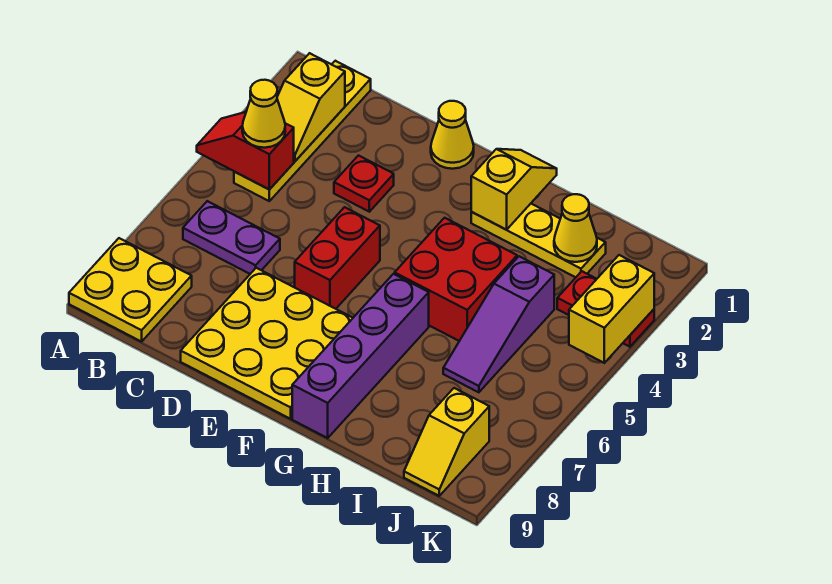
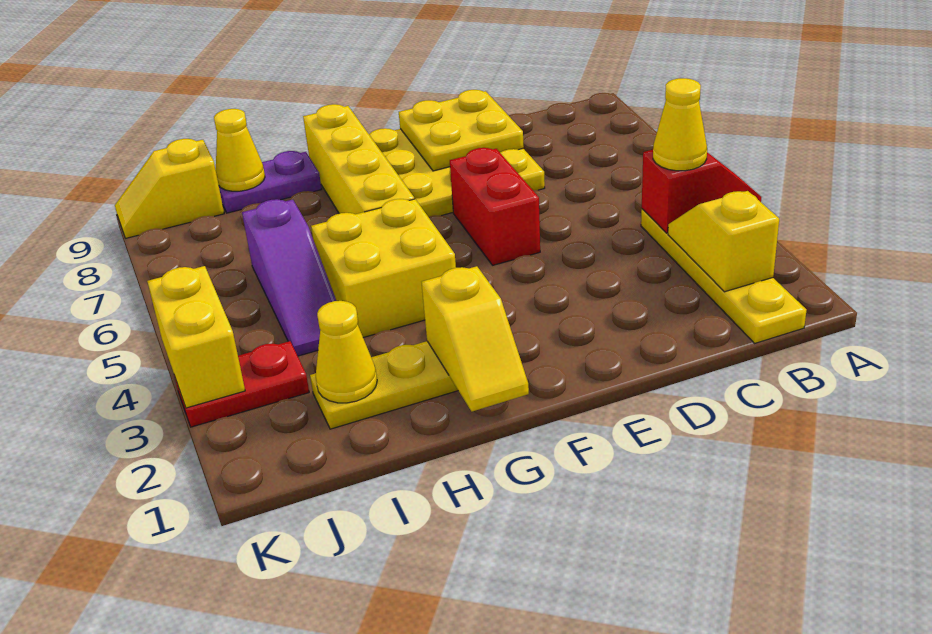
yellow 2x2 plate [69,238,192,342] -> yellow 2x2 plate moved to [399,90,524,171]
purple 1x2 plate [183,201,280,274] -> purple 1x2 plate moved to [219,151,321,213]
red 1x1 plate [334,156,394,212] -> none
yellow 1x1 cone [431,101,474,169] -> yellow 1x1 cone moved to [214,109,265,191]
red 2x2 brick [395,218,517,341] -> yellow 2x2 brick [311,199,456,338]
purple 1x4 brick [292,274,429,438] -> yellow 1x4 brick [303,104,414,214]
purple 1x3 slope [443,256,554,392] -> purple 1x3 slope turned to [242,199,336,356]
yellow 1x2 slope [404,388,489,496] -> yellow 1x2 slope turned to [115,139,224,238]

